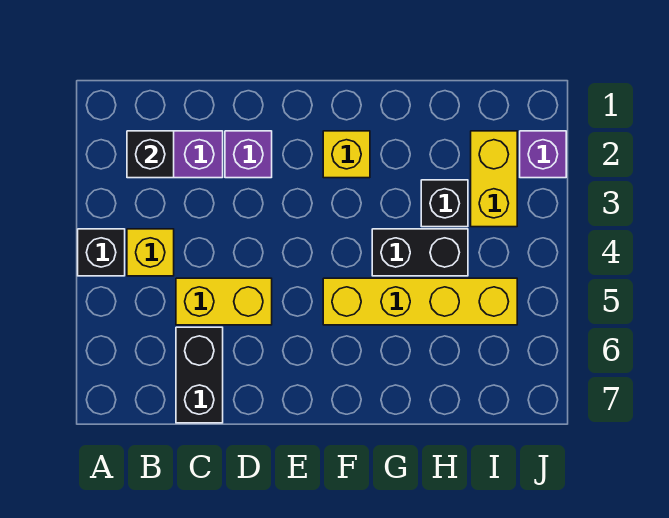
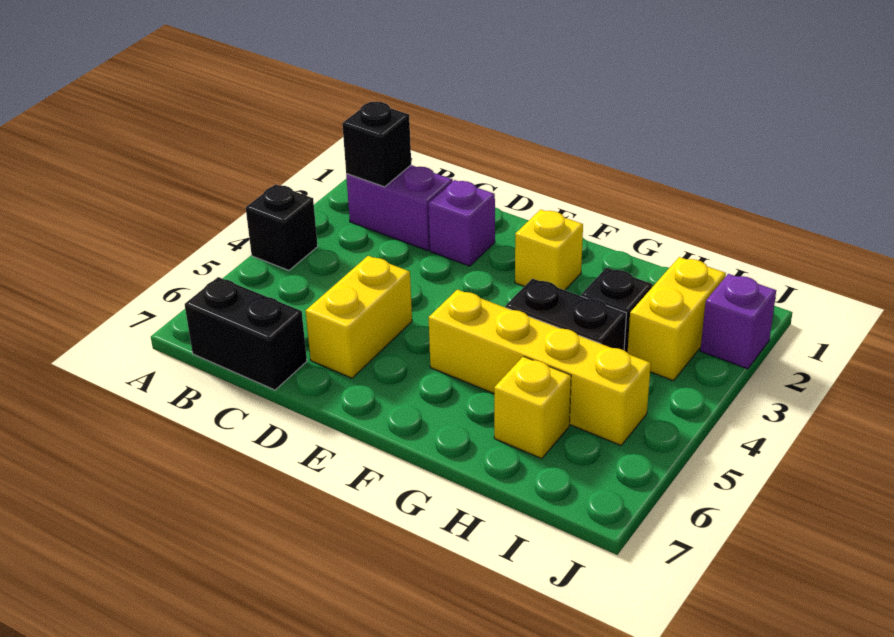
yellow 1x1 brick [127,229,174,276] -> yellow 1x1 brick moved to [494,356,571,459]
yellow 1x2 brick [176,278,272,325] -> yellow 1x2 brick turned to [306,256,412,378]
black 1x2 brick [176,327,223,423] -> black 1x2 brick turned to [185,277,307,390]

